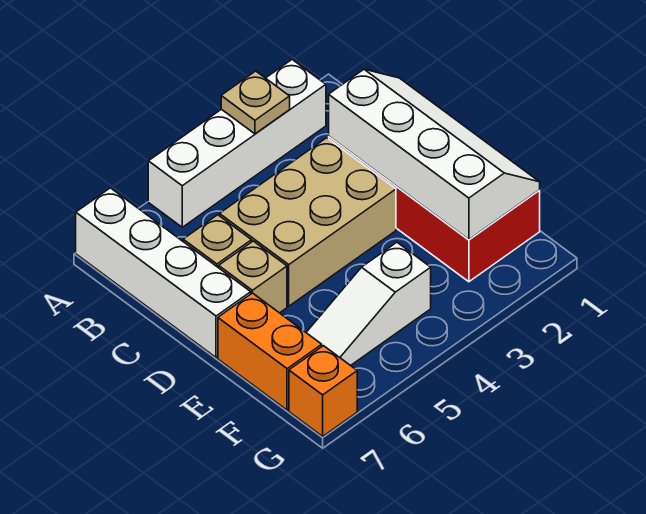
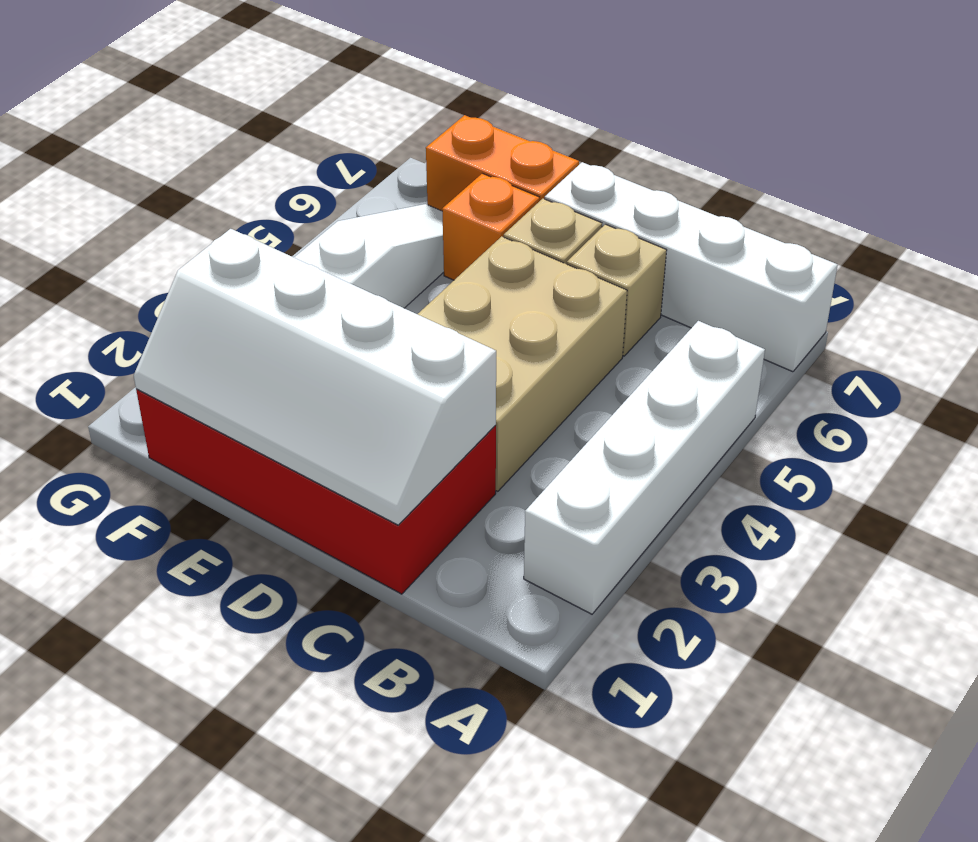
tan 1x1 plate [221,71,290,134] -> none
orange 1x1 brick [289,346,357,436] -> orange 1x1 brick moved to [442,173,540,280]

